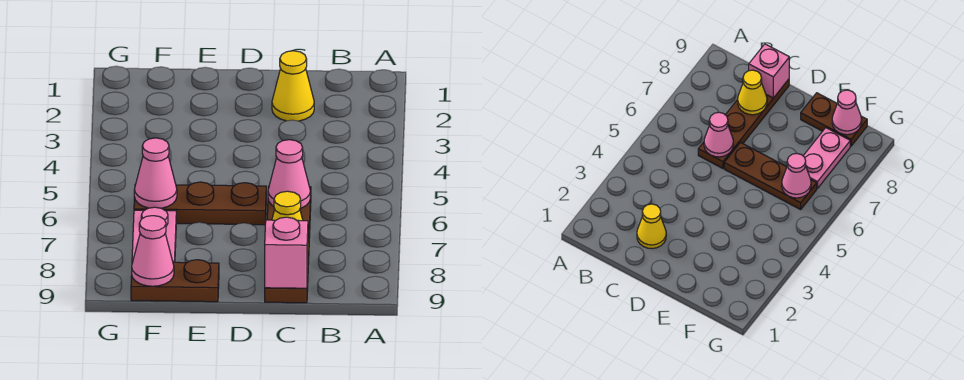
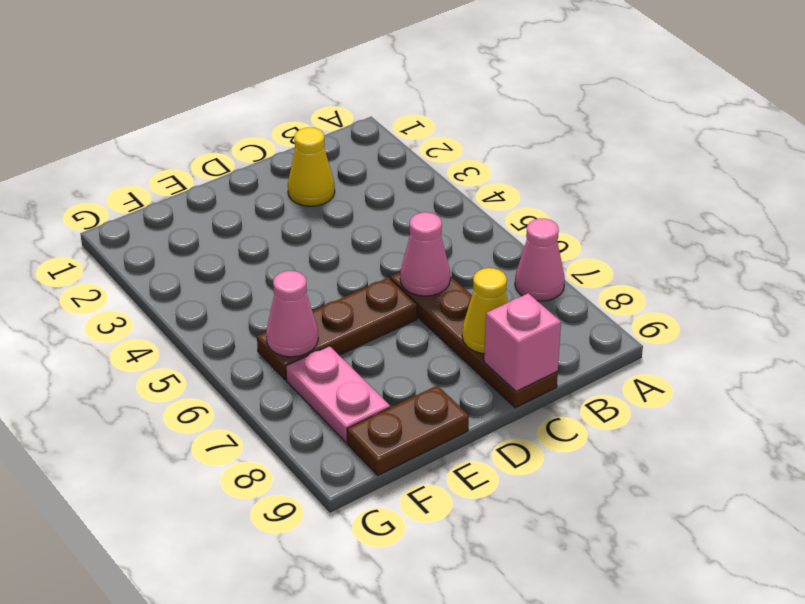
pink 1x1 cone [132,216,174,286] -> pink 1x1 cone moved to [515,218,565,301]

